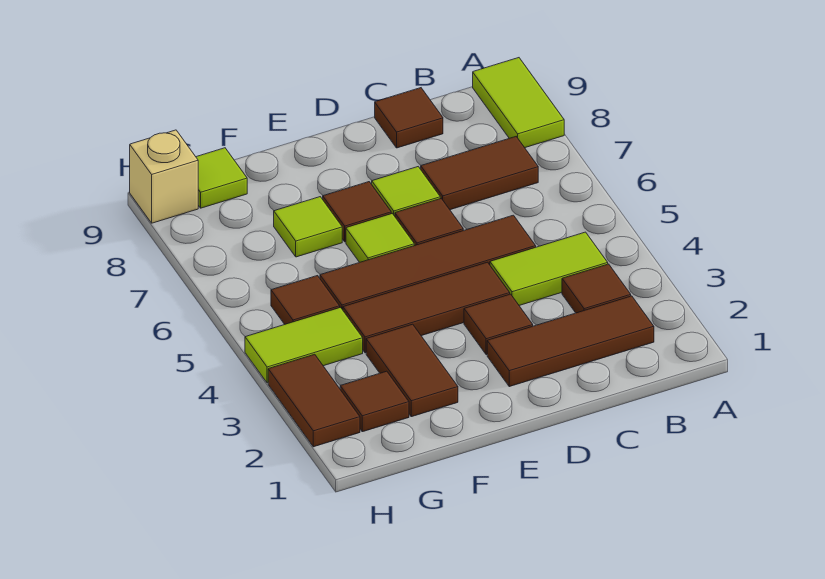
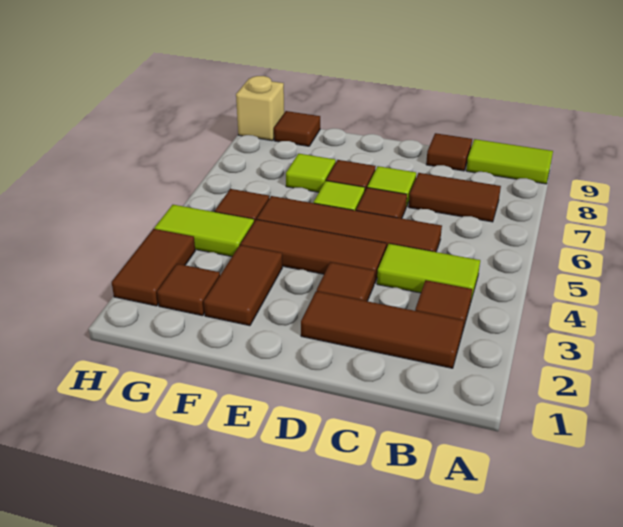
lime 1x2 tile [473,58,564,148] -> lime 1x2 tile turned to [466,139,553,184]
lime 1x1 tile [196,148,247,208] -> brown 1x1 tile [274,111,320,146]

